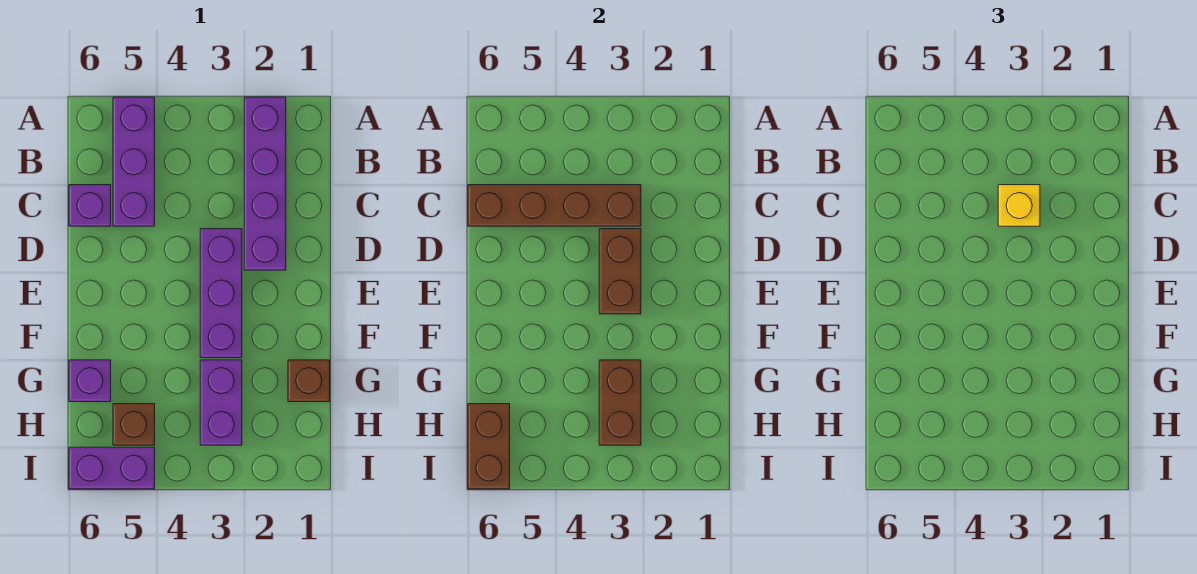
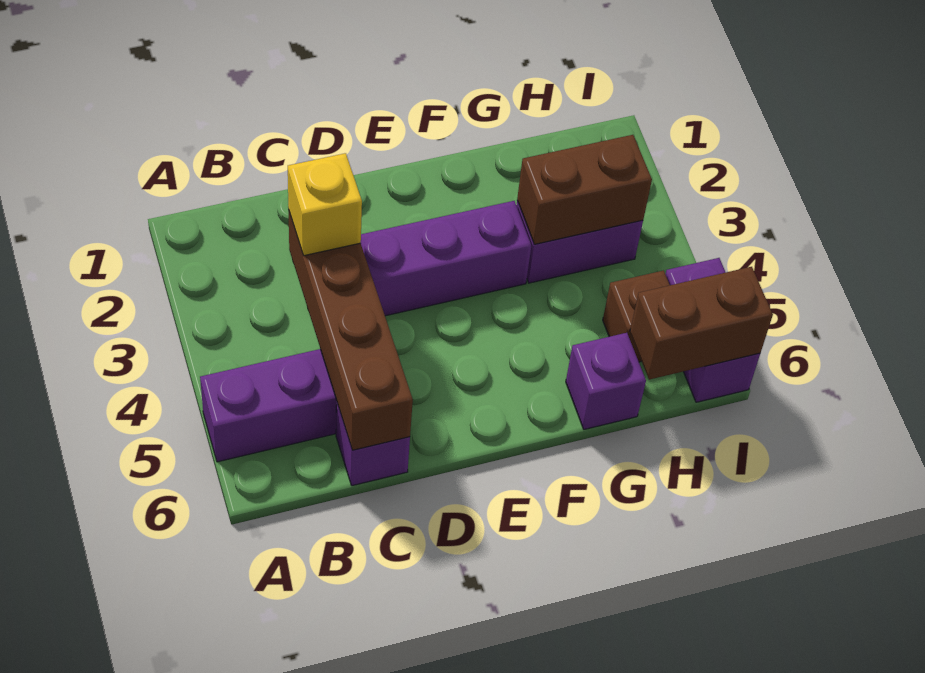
purple 1x4 brick [244,97,286,270] -> none
brown 1x2 brick [599,229,641,314] -> none
brown 1x1 brick [288,360,330,402] -> none

